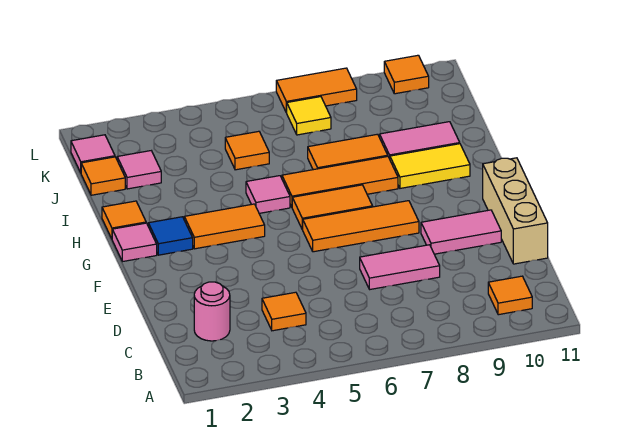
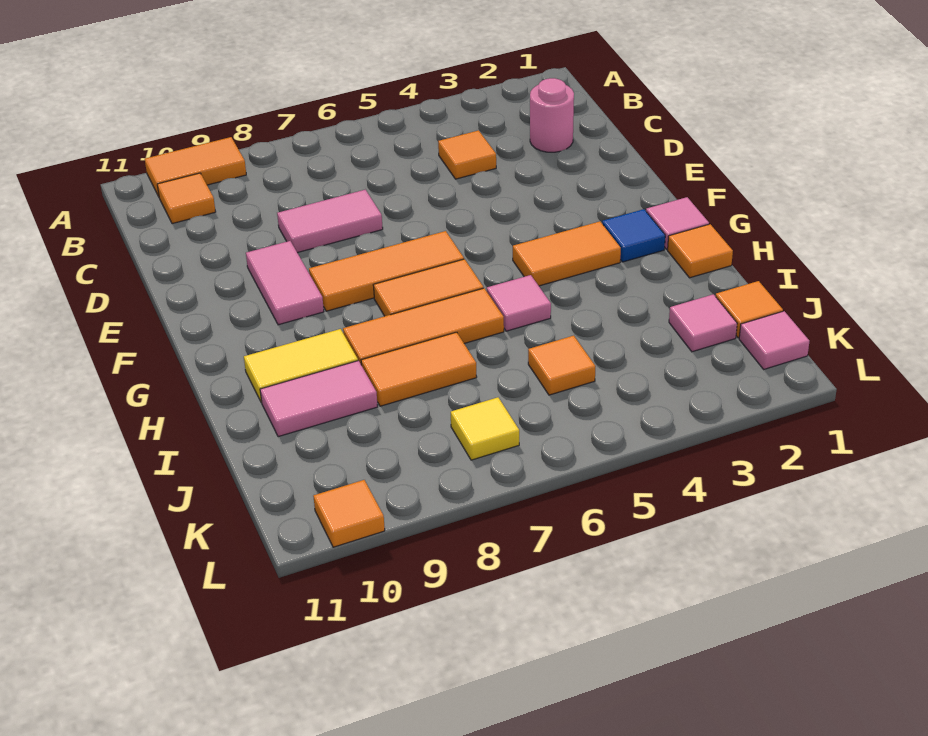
tan 1x3 brick [483,158,548,264] -> none
pink 1x2 tile [421,210,501,254] -> pink 1x2 tile turned to [246,241,324,325]
orange 1x2 tile [276,68,357,113] -> orange 1x2 tile moved to [145,137,246,196]

